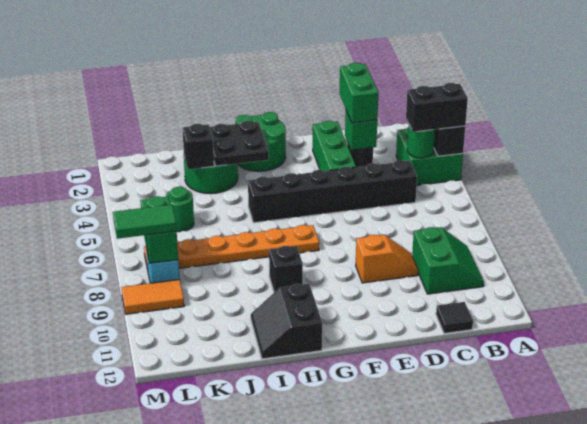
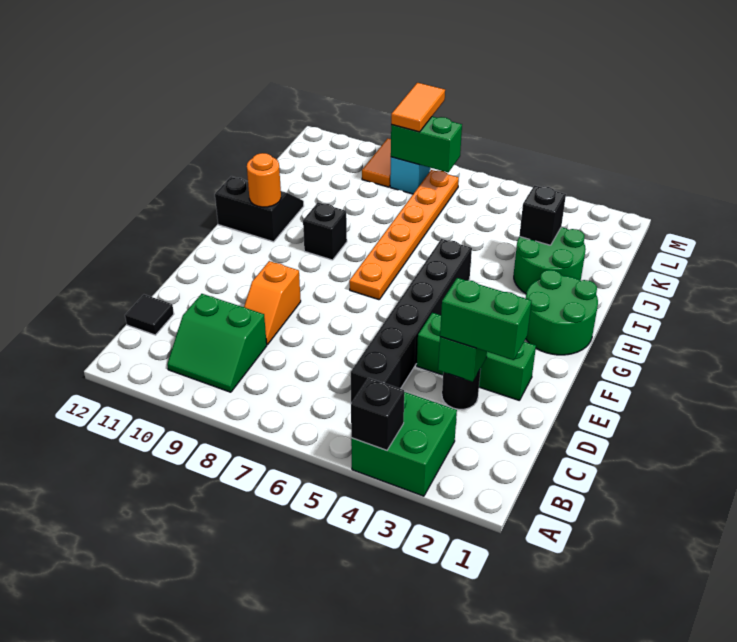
black 1x2 brick [406,83,468,132] -> none
green 1x1 round brick [407,125,435,158] -> none
black 2x2 plate [210,121,269,166] -> none
none -> orange 1x1 round brick [247,153,281,207]
green 1x1 round brick [166,187,194,232] -> none
green 1x2 tile [113,205,177,239] -> orange 1x2 tile [391,83,445,132]

